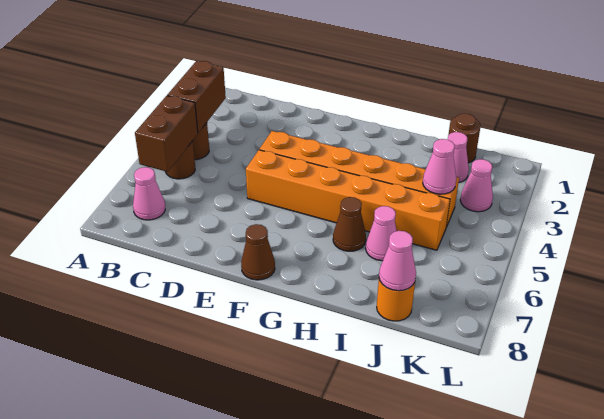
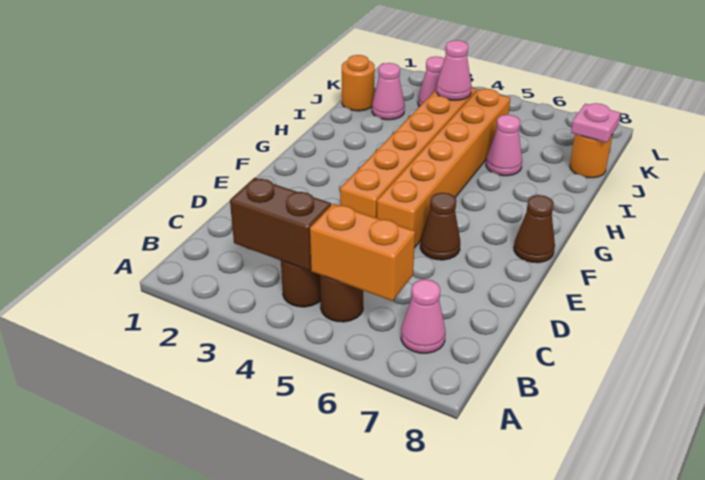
brown 1x2 brick [135,96,198,172] -> orange 1x2 brick [310,204,415,301]
brown 1x1 cone [333,197,366,251] -> brown 1x1 cone moved to [420,193,460,260]
brown 1x1 round brick [449,114,481,163] -> orange 1x1 round brick [342,55,375,111]
pink 1x1 cone [379,231,416,291] -> pink 1x1 plate [571,103,620,143]

